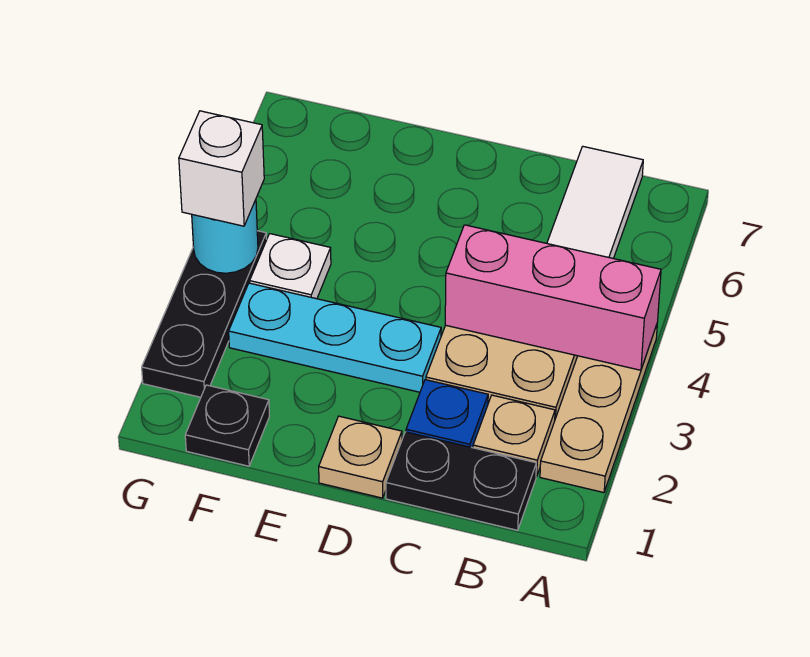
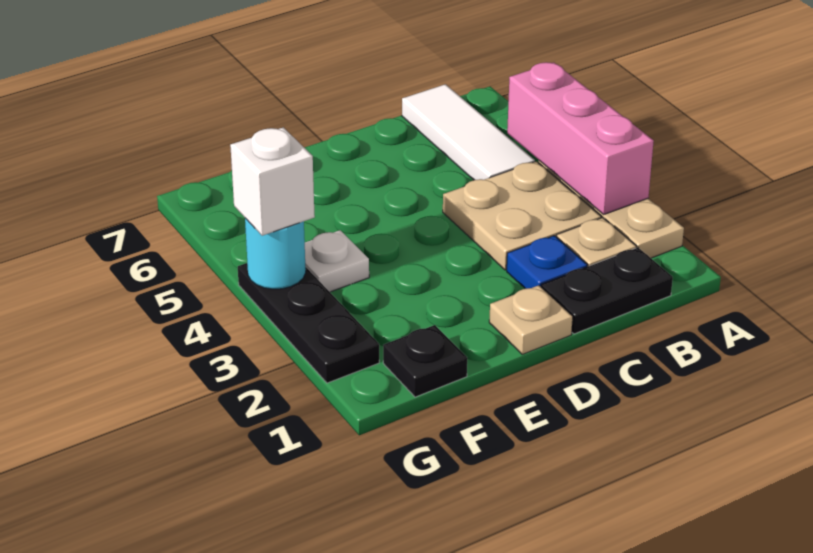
pink 1x3 brick [445,225,661,370] -> pink 1x3 brick turned to [507,62,654,214]
cyan 1x3 plate [229,283,441,392] -> none

